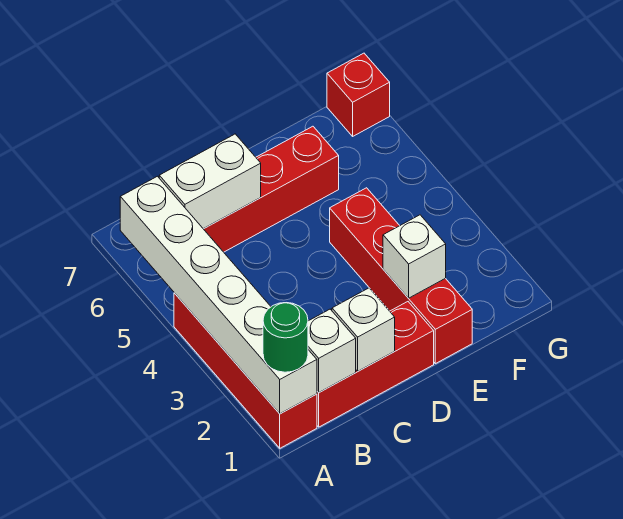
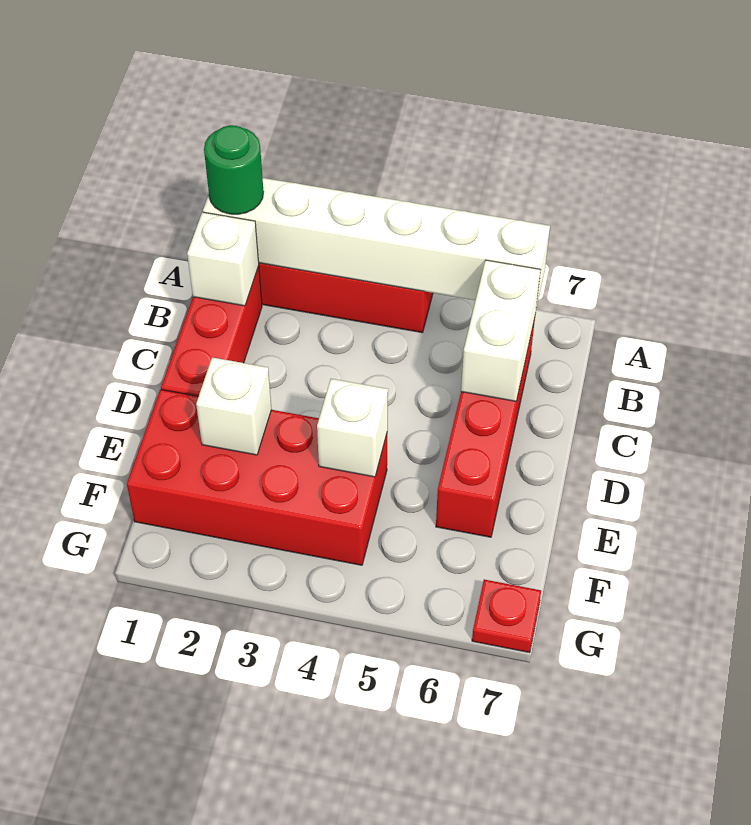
white 1x1 brick [332,288,395,371] -> white 1x1 brick moved to [317,379,388,477]
red 1x4 brick [330,188,472,364] -> red 2x4 brick [127,389,387,565]
red 1x1 brick [327,53,390,136] -> red 1x1 plate [472,580,541,653]

